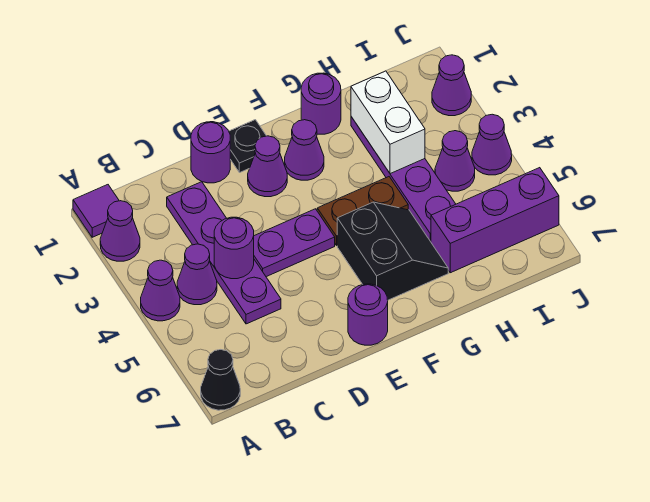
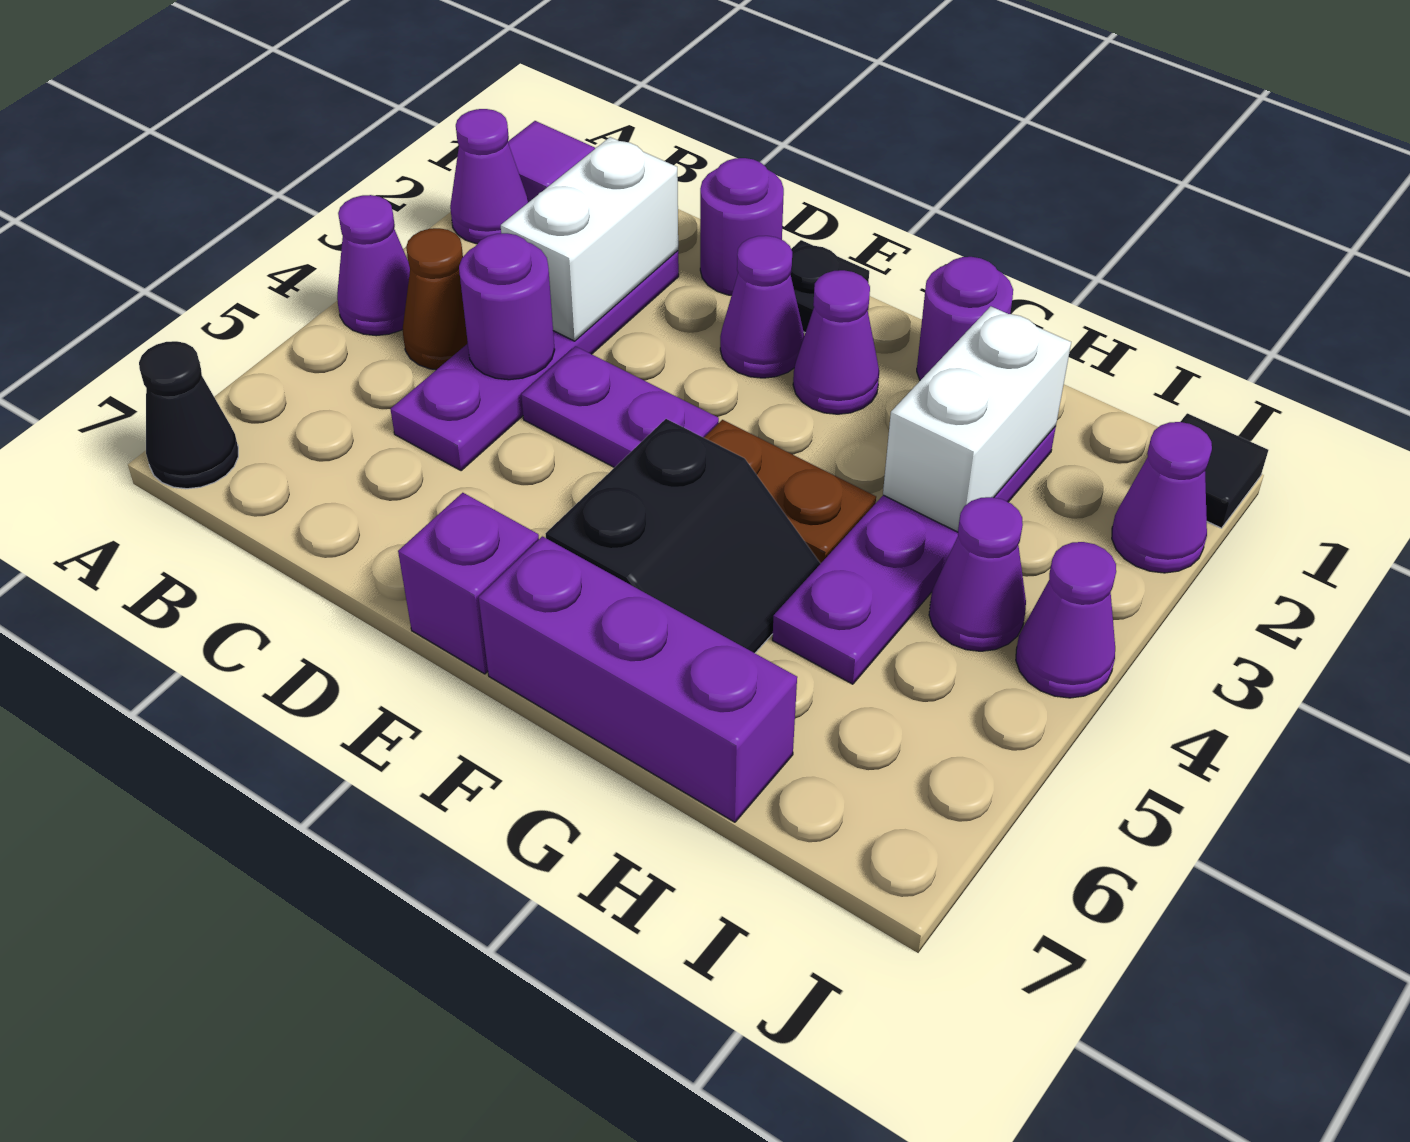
purple 1x1 cone [177,244,217,305] -> brown 1x1 cone [403,228,468,370]
none -> white 1x2 brick [501,137,678,341]
purple 1x1 round brick [348,284,388,345] -> purple 1x1 brick [398,493,539,674]
purple 1x3 brick [431,168,559,273] -> purple 1x3 brick moved to [479,536,797,822]
none -> black 1x1 tile [1180,413,1268,528]

